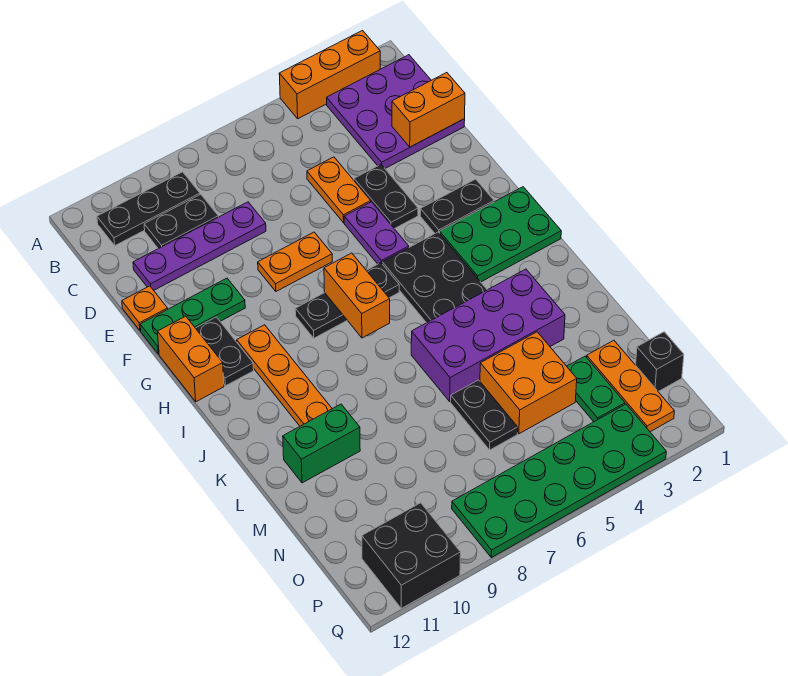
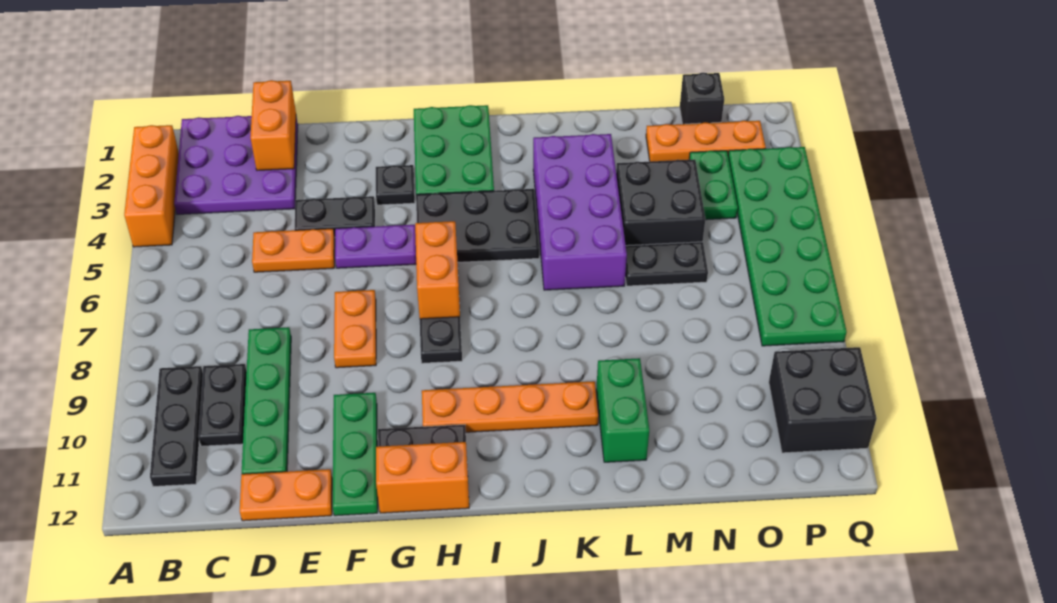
purple 1x4 plate [133,202,266,290] -> green 1x4 plate [242,327,291,474]
orange 1x1 plate [122,286,168,331] -> orange 1x2 plate [240,469,332,521]
black 1x2 plate [420,179,494,233] -> black 1x1 plate [376,165,415,205]
orange 1x2 brick [324,253,390,338] -> orange 1x2 brick turned to [415,221,460,319]
orange 2x2 brick [480,332,577,434] -> black 2x2 brick [616,159,705,246]
green 1x2 plate [567,356,625,422] -> green 1x2 plate turned to [689,151,738,220]

